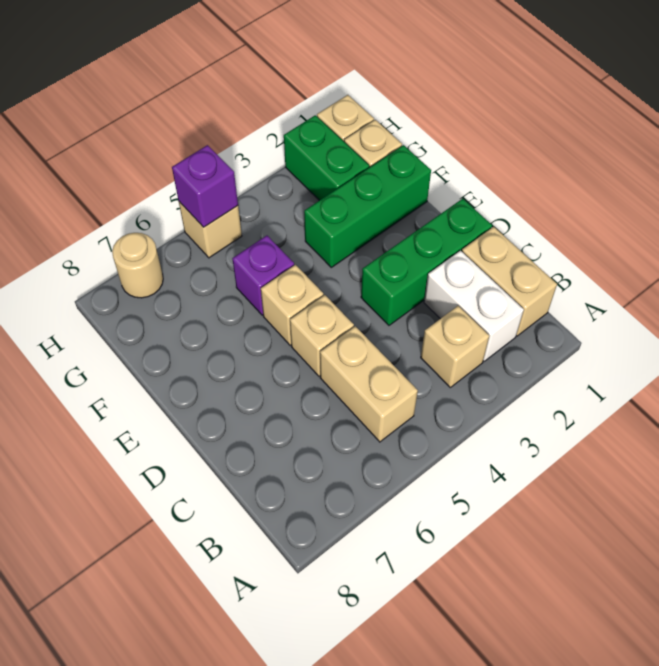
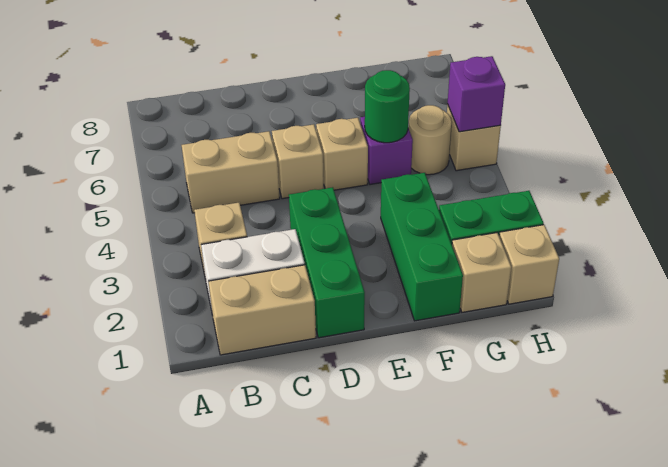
none -> green 1x1 round brick [365,70,410,143]
tan 1x1 round brick [112,233,163,298] -> tan 1x1 round brick moved to [408,105,452,175]

